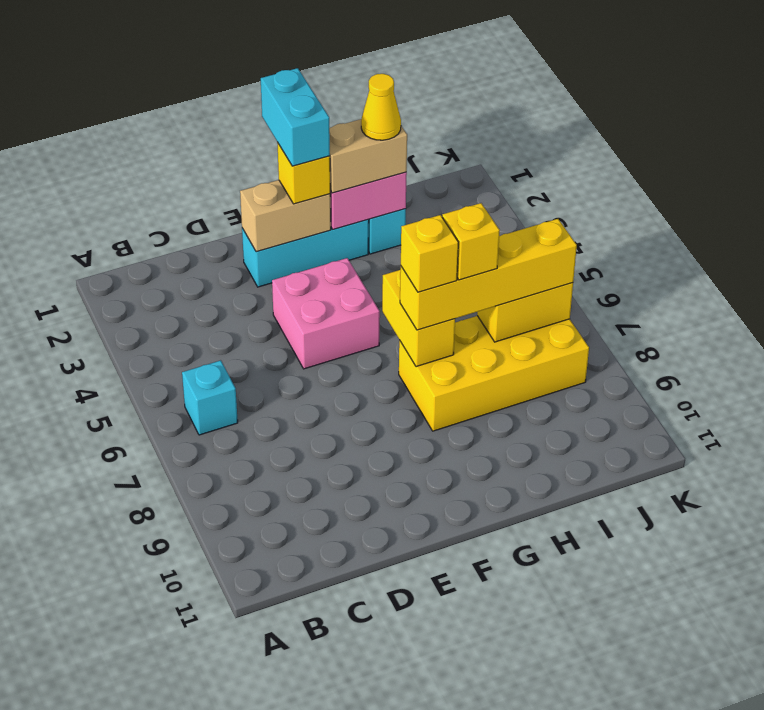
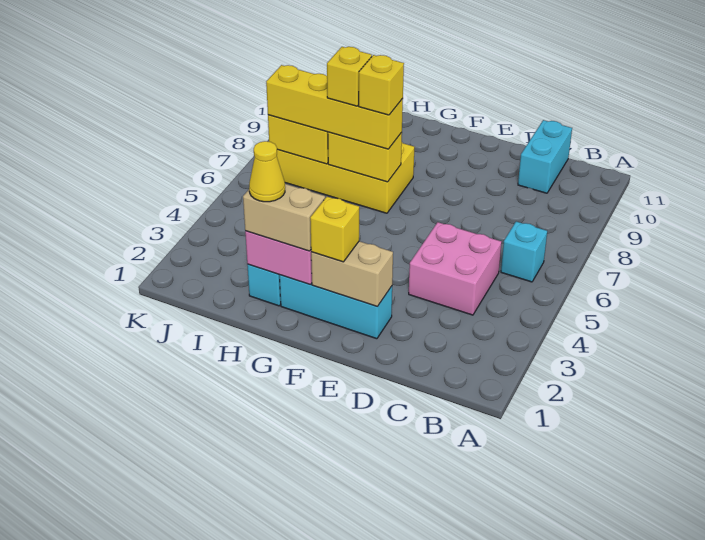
pink 2x2 brick [272,258,380,369] -> pink 2x2 brick moved to [409,222,502,315]
cyan 1x2 brick [261,68,330,166] -> cyan 1x2 brick moved to [518,120,572,193]
yellow 1x2 brick [382,270,455,367] -> yellow 1x2 brick turned to [328,132,402,182]

